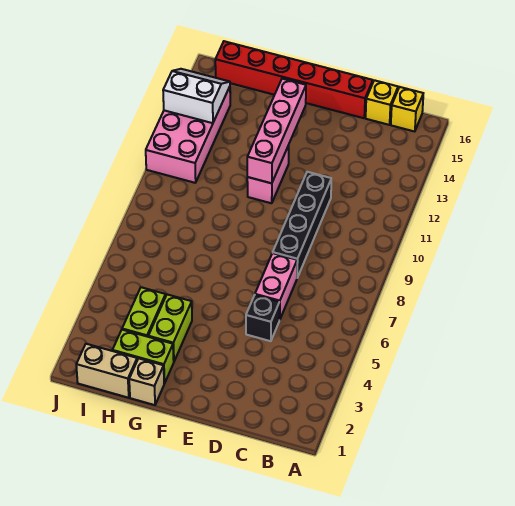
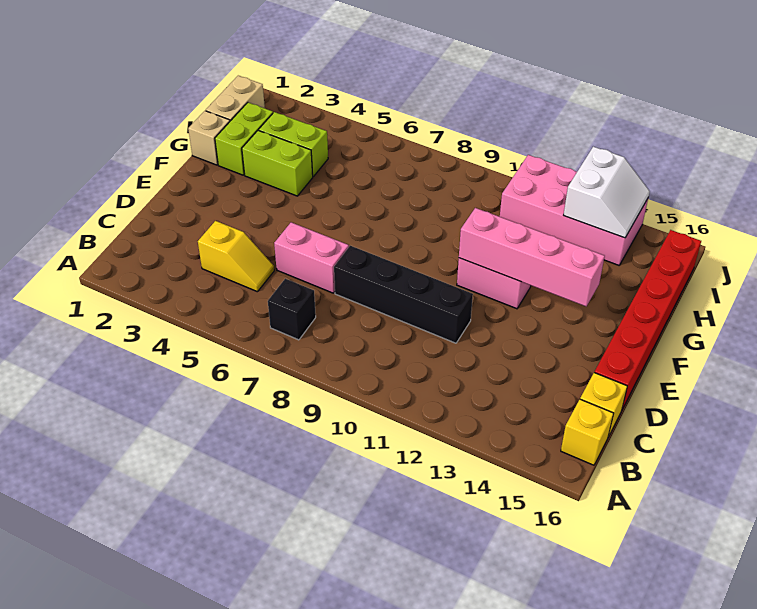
none -> yellow 1x2 slope [198,221,274,292]
black 1x1 brick [246,295,280,341] -> black 1x1 brick moved to [268,279,316,340]

